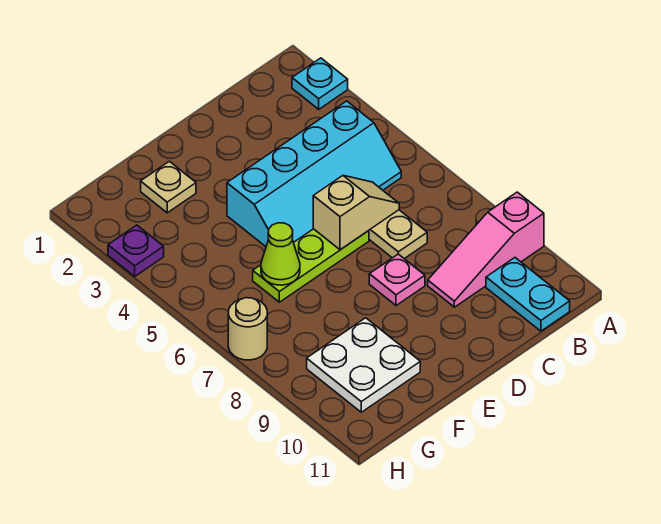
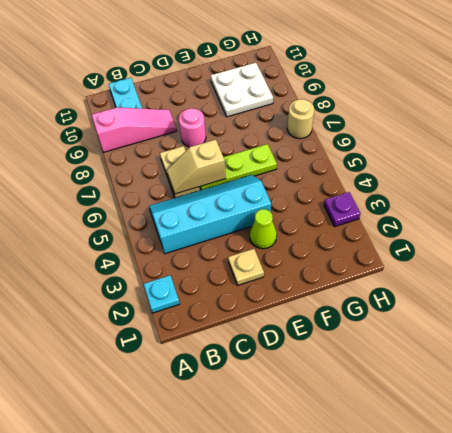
pink 1x1 plate [369,254,425,306] -> pink 1x1 round brick [179,108,206,147]
tan 1x1 plate [141,161,196,213] -> tan 1x1 plate moved to [228,249,264,285]
lime 1x1 cone [261,223,300,285] -> lime 1x1 cone moved to [250,209,277,249]

